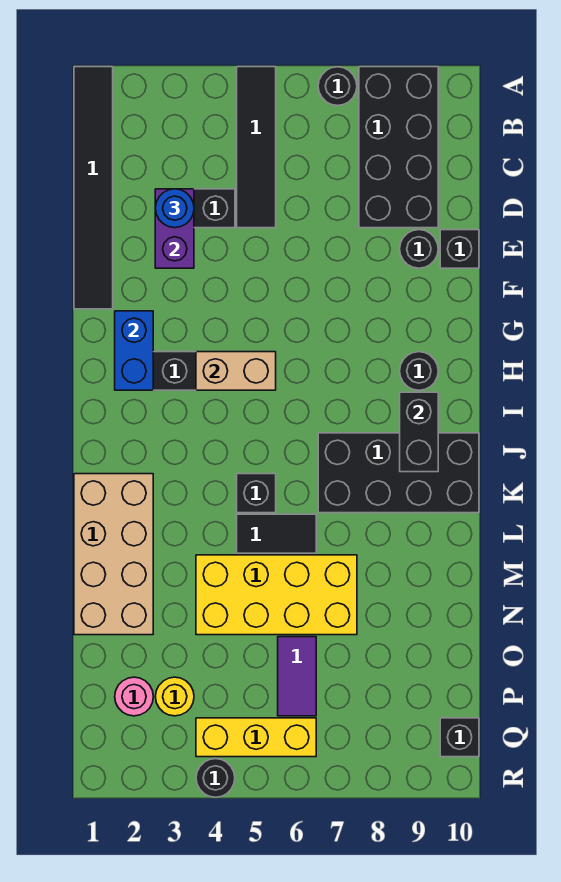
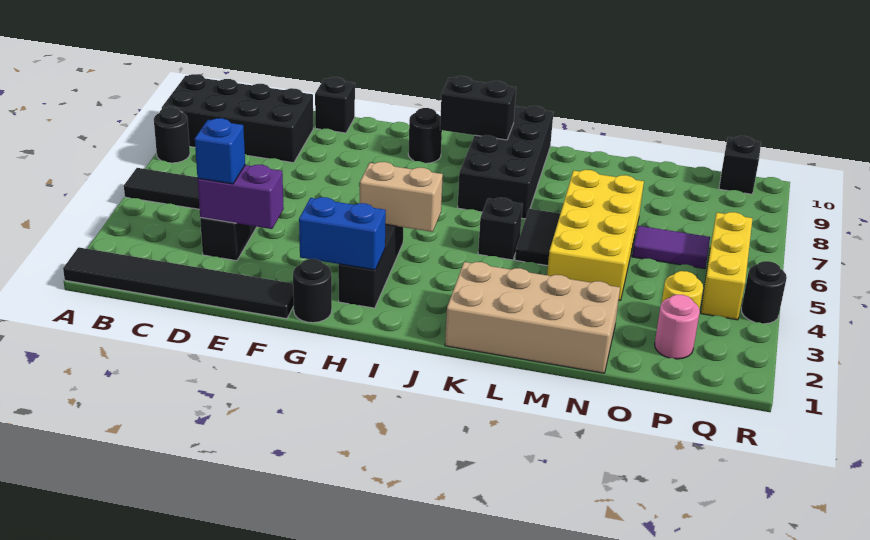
blue 1x1 round brick [155,189,194,228] -> blue 1x1 brick [195,118,245,184]
black 1x1 round brick [400,230,438,268] -> black 1x1 round brick moved to [293,259,332,323]
tan 1x2 brick [196,352,276,390] -> tan 1x2 brick turned to [360,162,443,232]

